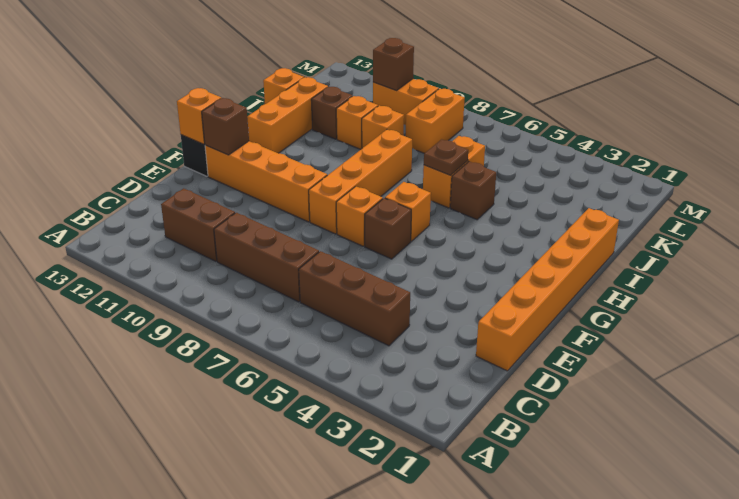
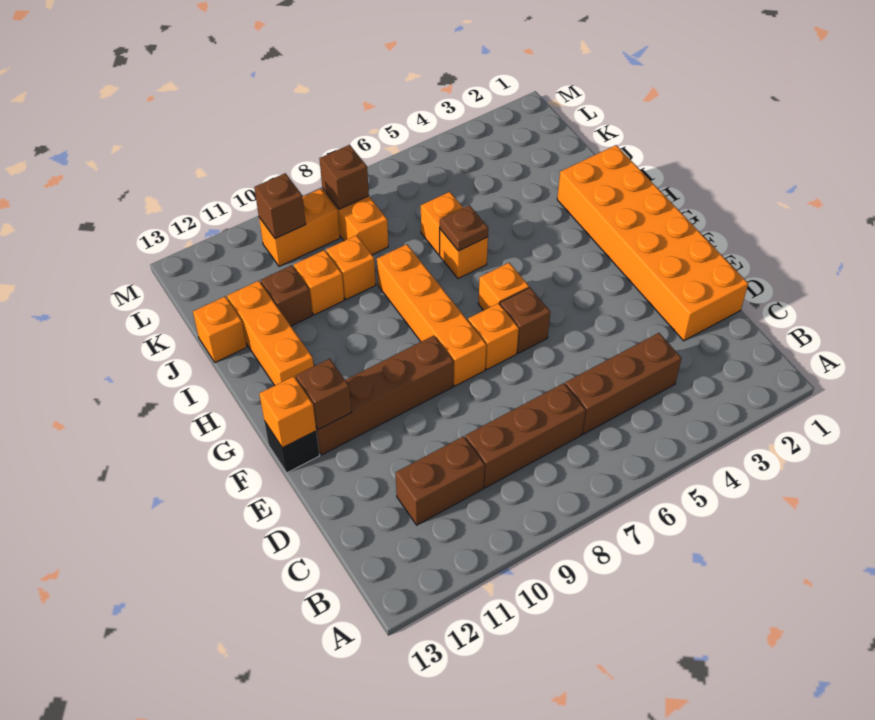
orange 1x6 brick [476,208,619,371] -> orange 2x6 brick [557,145,748,341]
orange 1x4 brick [205,141,327,222] -> brown 1x4 brick [316,336,454,455]
brown 1x1 brick [450,162,496,220] -> brown 1x1 brick moved to [319,145,369,209]

